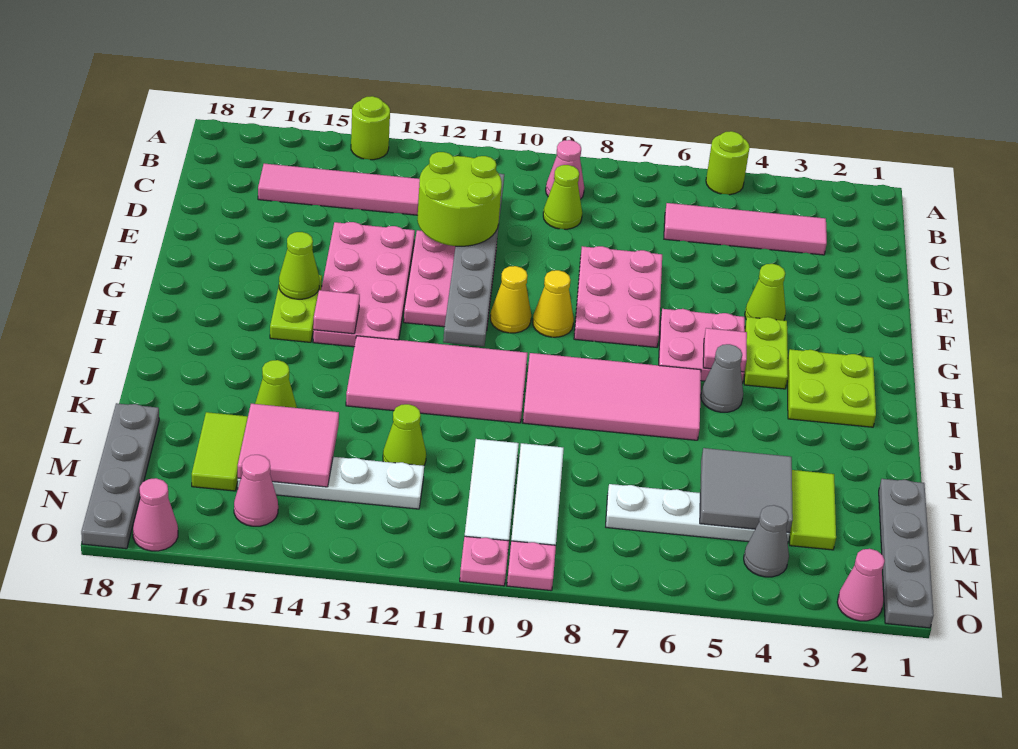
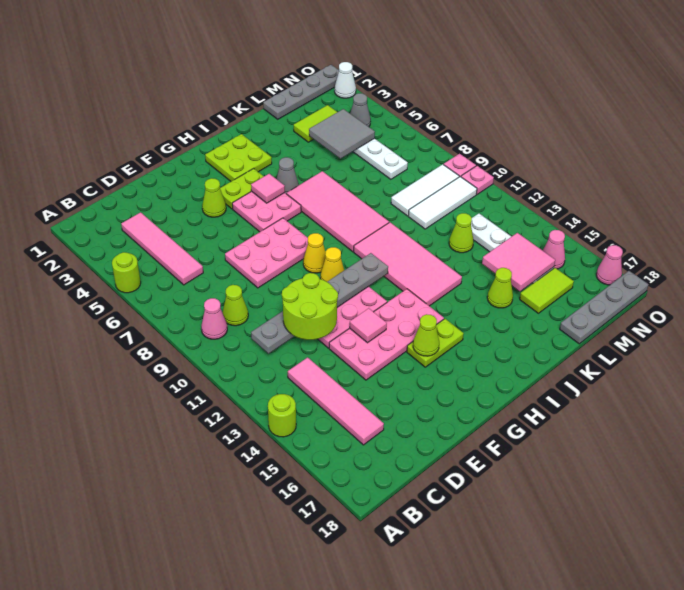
pink 1x1 tile [313,290,360,334] -> pink 1x1 tile moved to [350,308,387,343]
pink 1x1 cone [837,549,885,621] -> white 1x1 cone [335,62,356,98]

